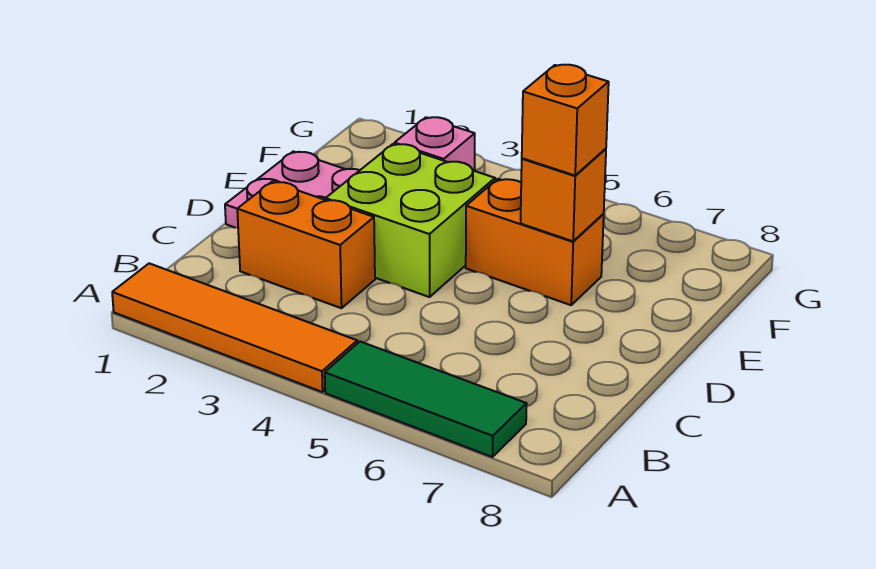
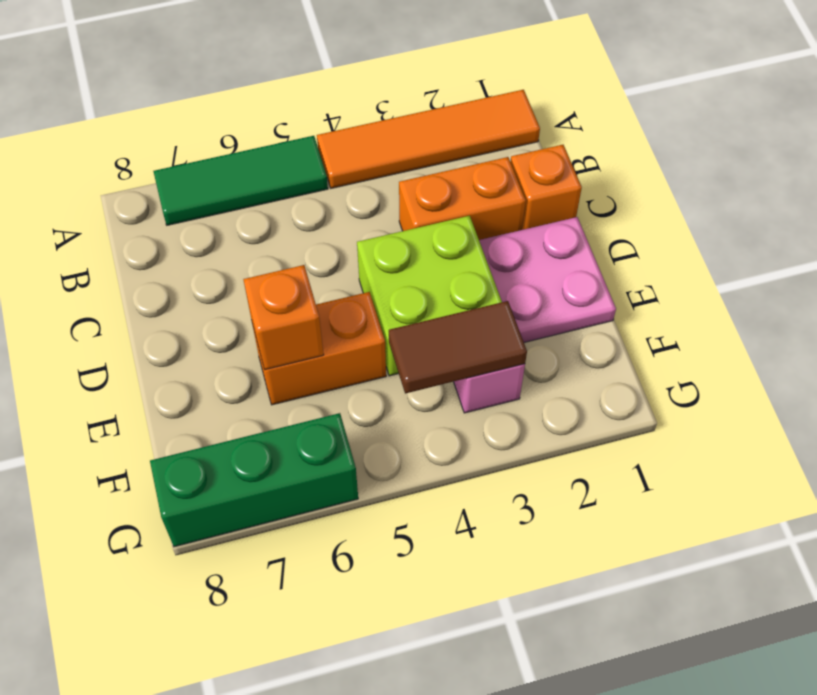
orange 1x1 brick [522,65,609,175] -> orange 1x1 brick moved to [510,145,582,230]
none -> brown 1x2 tile [389,301,527,394]
none -> green 1x3 brick [150,413,358,547]

